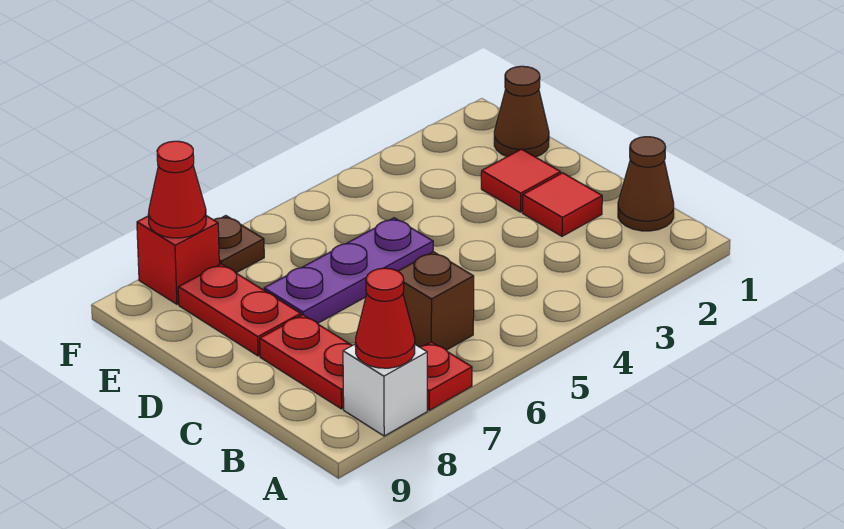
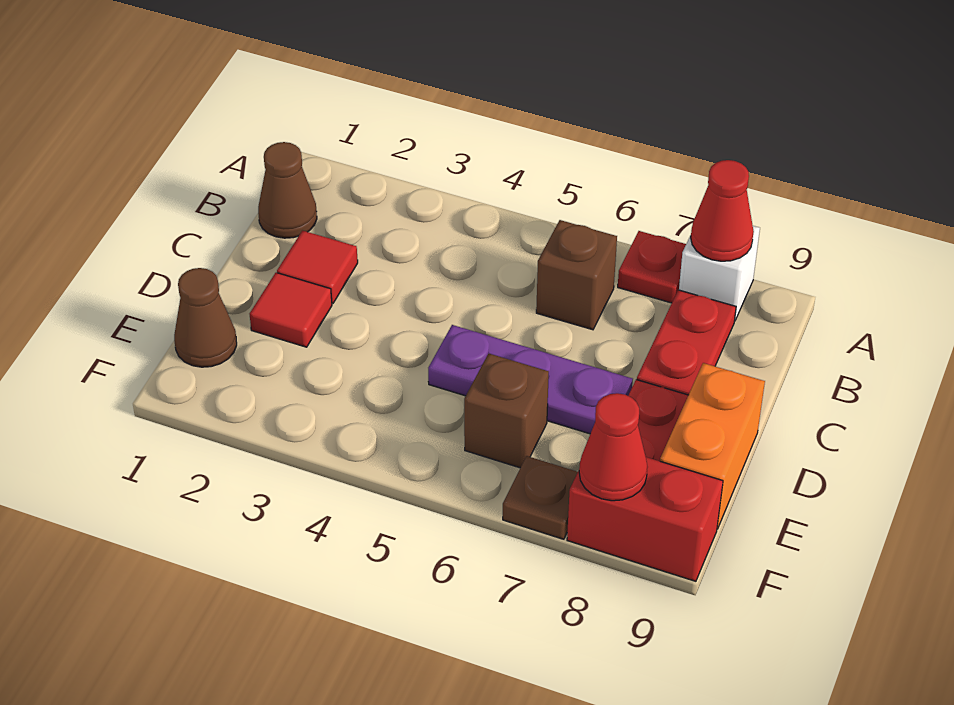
none -> orange 1x2 brick [660,363,765,529]
none -> brown 1x1 brick [464,353,549,468]
red 1x1 brick [137,216,219,304] -> red 1x2 brick [567,457,723,581]

